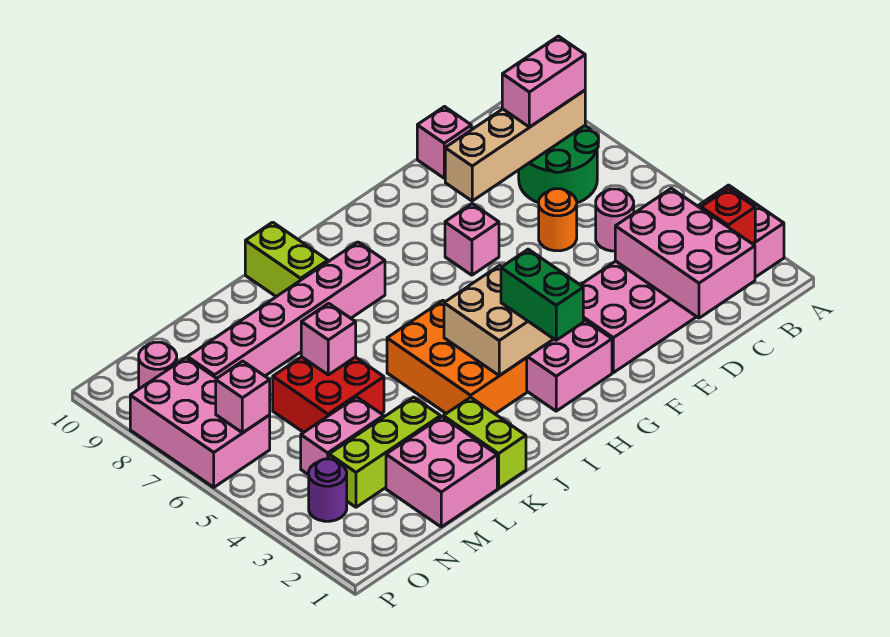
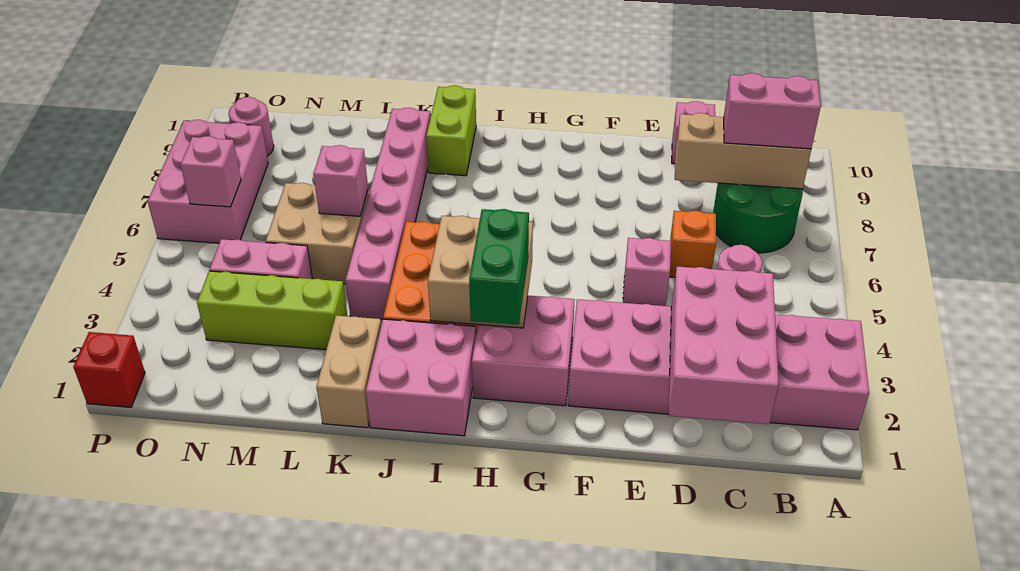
red 1x1 brick [701,189,755,244] -> red 1x1 brick moved to [73,332,145,407]
tan 1x4 brick [445,90,585,201] -> tan 1x3 brick [675,113,811,189]
orange 1x1 round brick [539,189,577,251] -> orange 1x1 brick [669,211,716,277]
pink 1x1 brick [445,204,499,275] -> pink 1x1 brick moved to [623,238,671,306]
pink 1x6 brick [187,242,385,378] -> pink 1x6 brick turned to [346,108,431,320]
lime 1x2 brick [443,397,526,488] -> tan 1x2 brick [316,315,381,428]
pink 2x2 brick [386,417,497,527] -> pink 2x2 brick moved to [366,319,476,436]
red 2x2 brick [273,357,384,432] -> tan 2x2 brick [266,183,369,284]
purple 1x1 round brick [309,459,347,521] -> none

